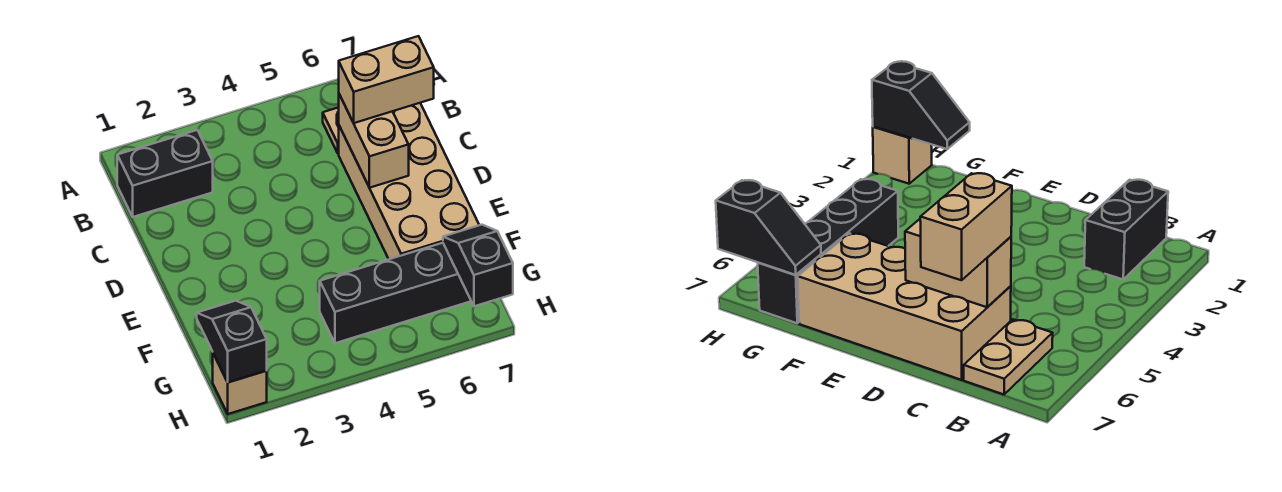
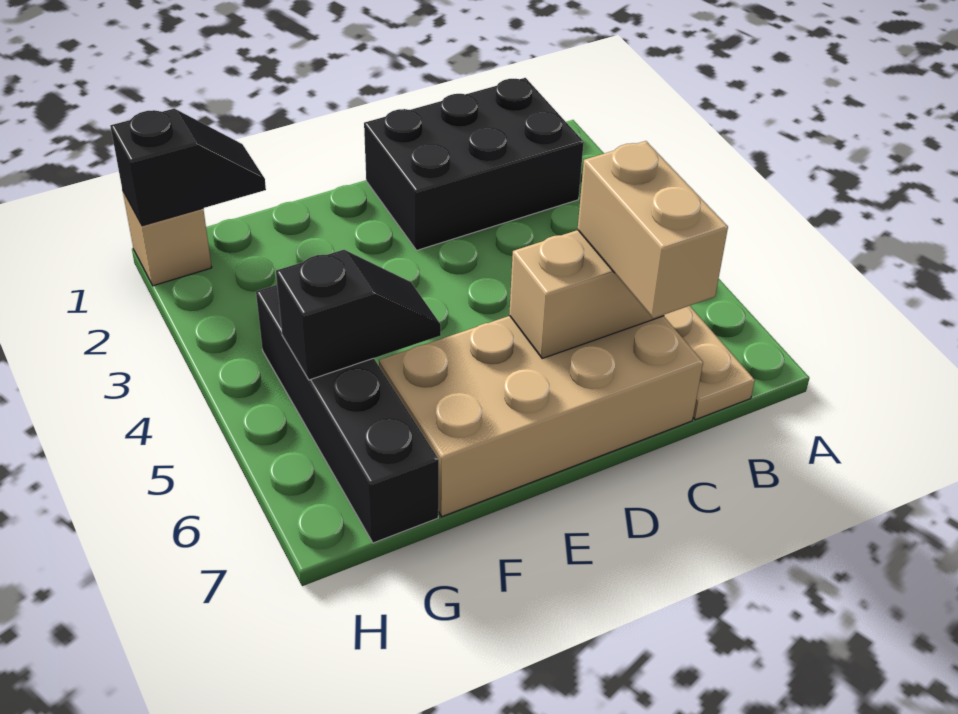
black 1x2 brick [117,130,213,217] -> black 2x3 brick [364,78,584,250]
black 1x2 slope [443,225,513,306] -> black 1x2 slope moved to [276,250,441,380]

